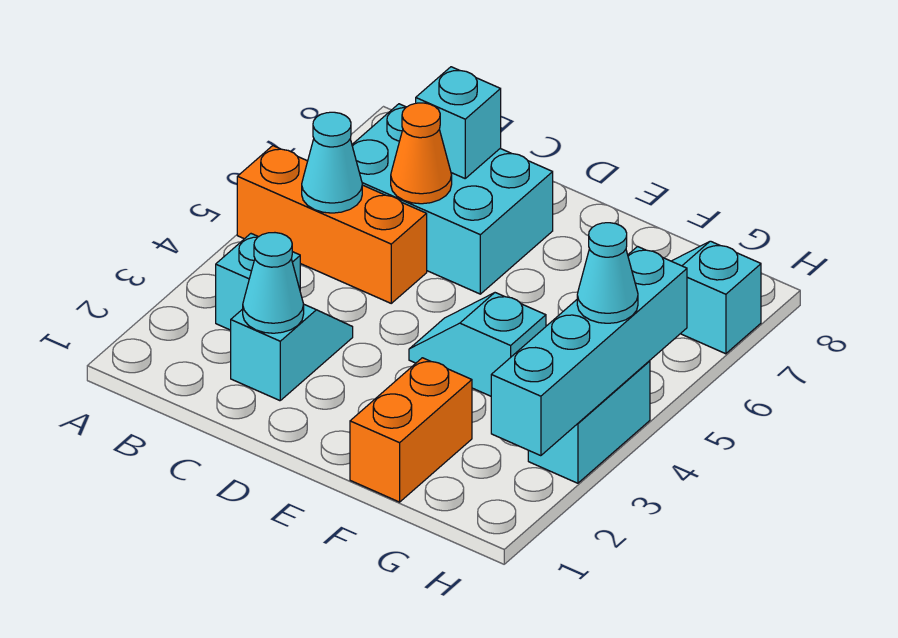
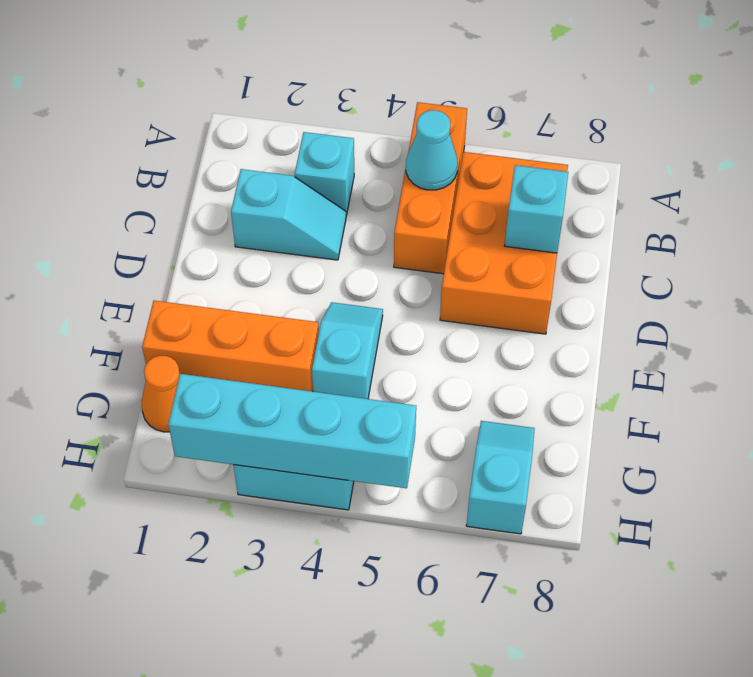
cyan 2x3 brick [352,104,553,294] -> orange 2x3 brick [440,152,568,334]
cyan 1x1 cone [243,233,304,333] -> none
orange 1x1 cone [391,103,452,204] -> orange 1x1 cone moved to [141,356,180,432]
orange 1x2 brick [350,358,472,502] -> orange 1x3 brick [142,301,319,392]
cyan 1x1 cone [577,223,638,323] -> none

